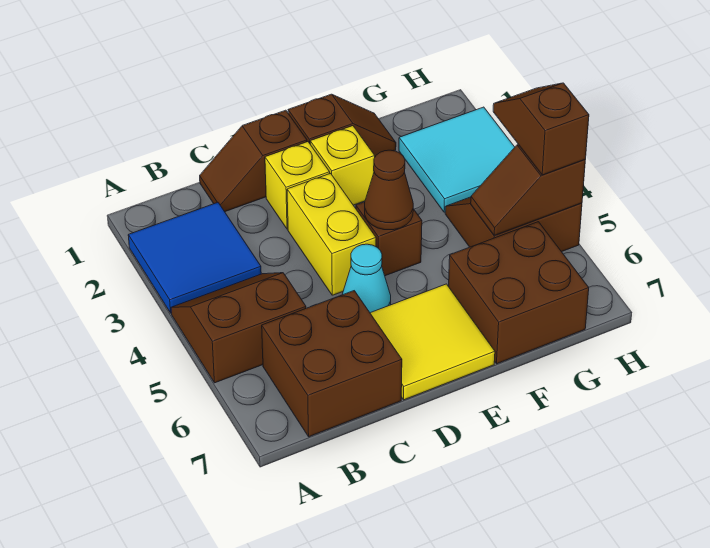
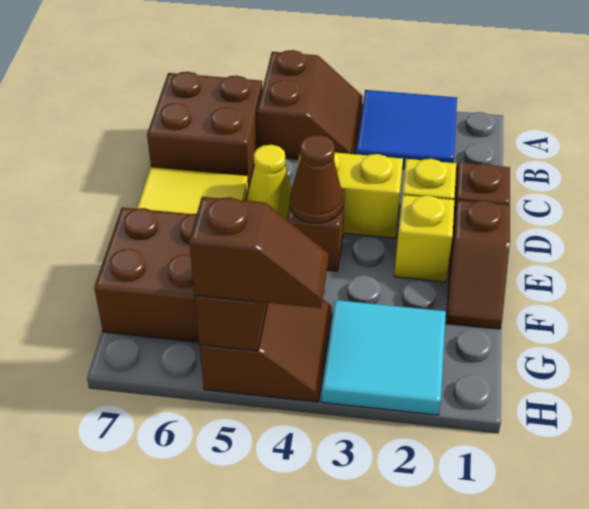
cyan 1x1 cone [342,244,391,313] -> yellow 1x1 cone [246,145,292,219]

